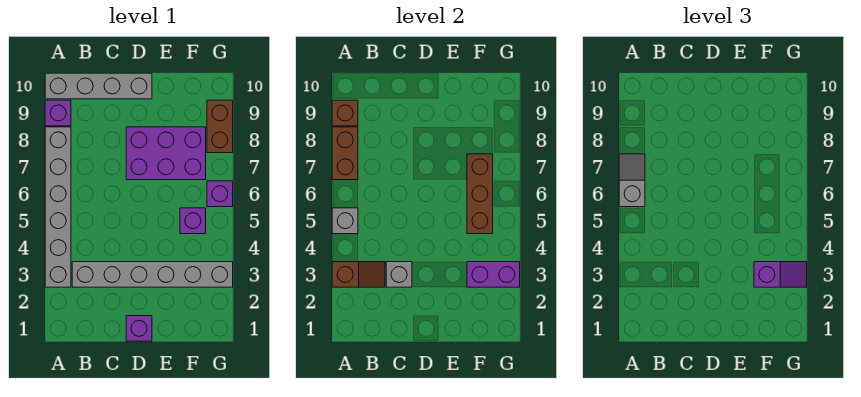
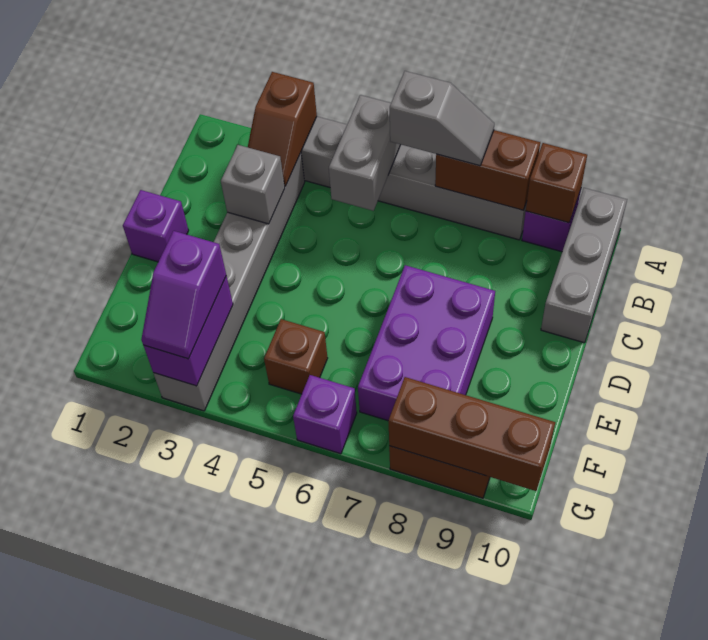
grey 1x1 brick [332,208,358,234] -> grey 1x2 brick [329,95,401,211]
grey 1x4 brick [45,73,152,99] -> grey 1x3 brick [541,188,627,343]
purple 1x1 brick [180,208,206,234] -> brown 1x1 brick [264,319,328,394]
brown 1x3 brick [467,154,493,234] -> brown 1x3 brick moved to [388,377,555,491]

